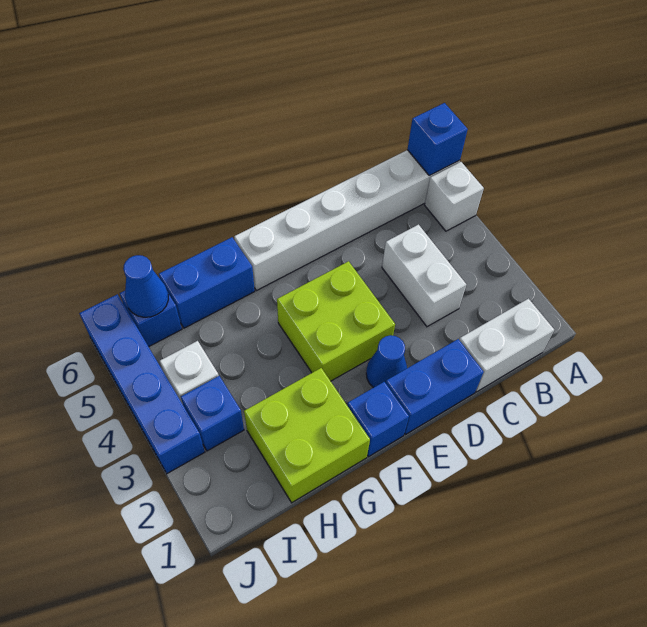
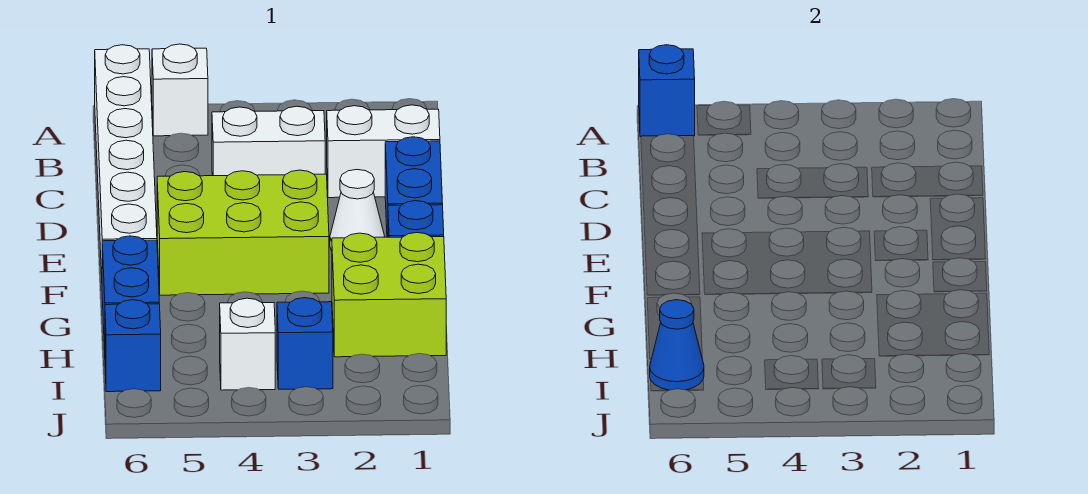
white 1x2 brick [460,299,554,392] -> white 1x2 brick turned to [327,105,440,198]
blue 1x1 cone [366,335,407,388] -> white 1x1 cone [330,170,385,251]
lime 2x2 brick [277,261,395,381] -> lime 2x3 brick [157,170,329,295]
blue 1x4 brick [79,294,205,473] -> none

